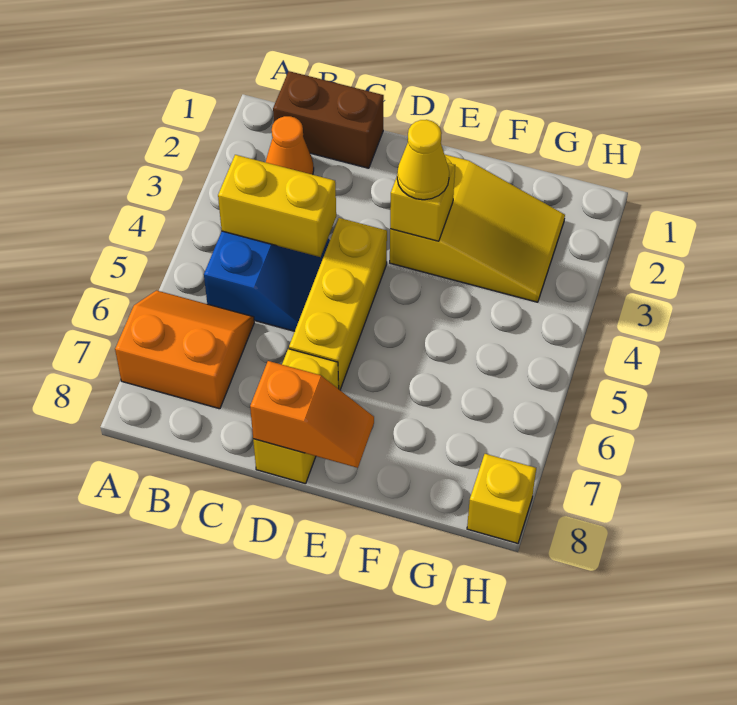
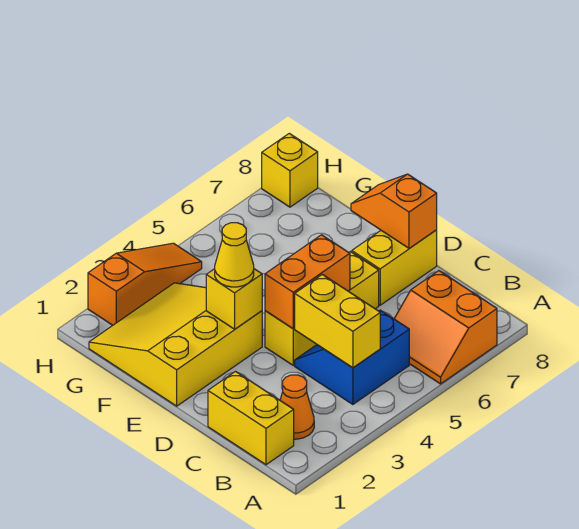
brown 1x2 brick [273,71,384,168] -> yellow 1x2 brick [208,372,294,465]
none -> orange 1x2 brick [265,235,350,329]
yellow 2x3 slope [390,155,565,302] -> yellow 3x3 slope [89,283,262,406]
none -> orange 1x3 slope [88,243,202,325]

